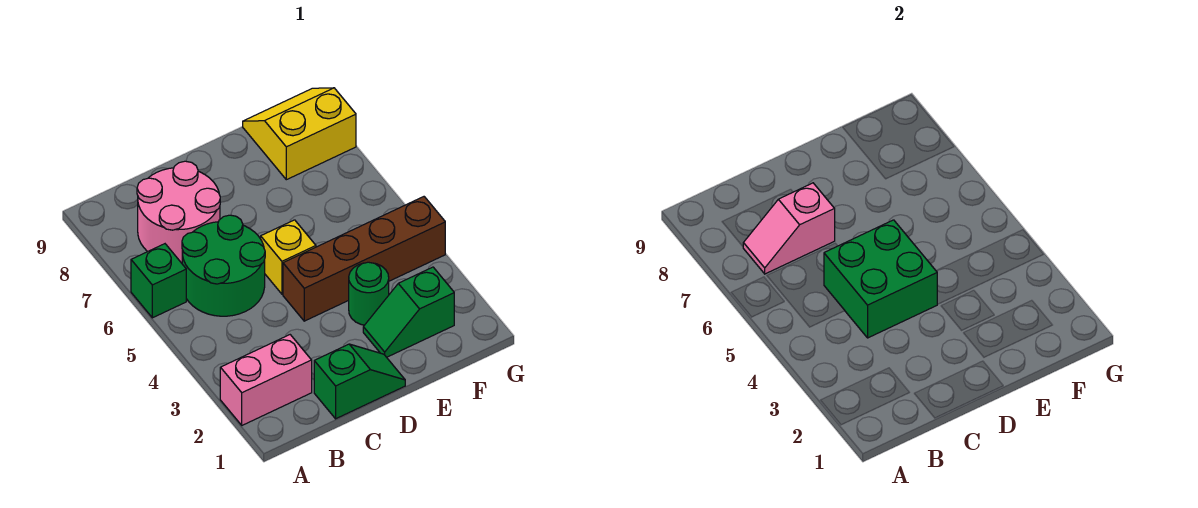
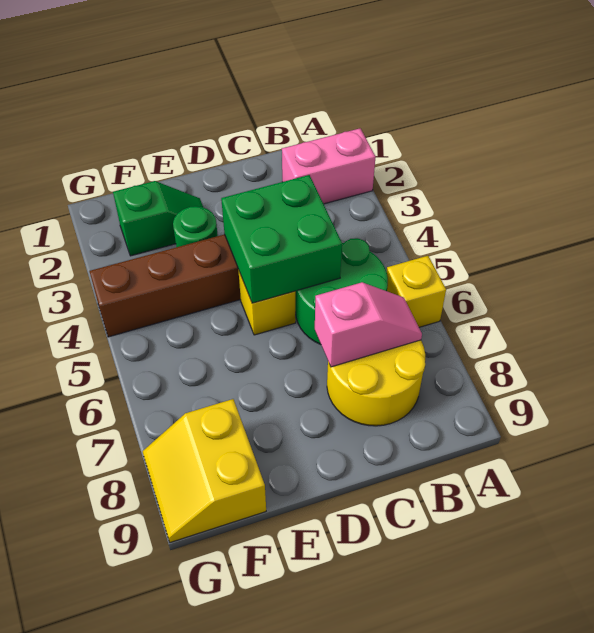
green 1x1 brick [131,244,186,318] -> yellow 1x1 brick [387,256,446,327]
pink 2x2 round brick [137,161,220,262] -> yellow 2x2 round brick [327,340,425,426]
green 1x2 slope [314,344,405,419] -> none
yellow 2x2 slope [243,88,356,180] -> yellow 2x2 slope turned to [143,399,266,543]

